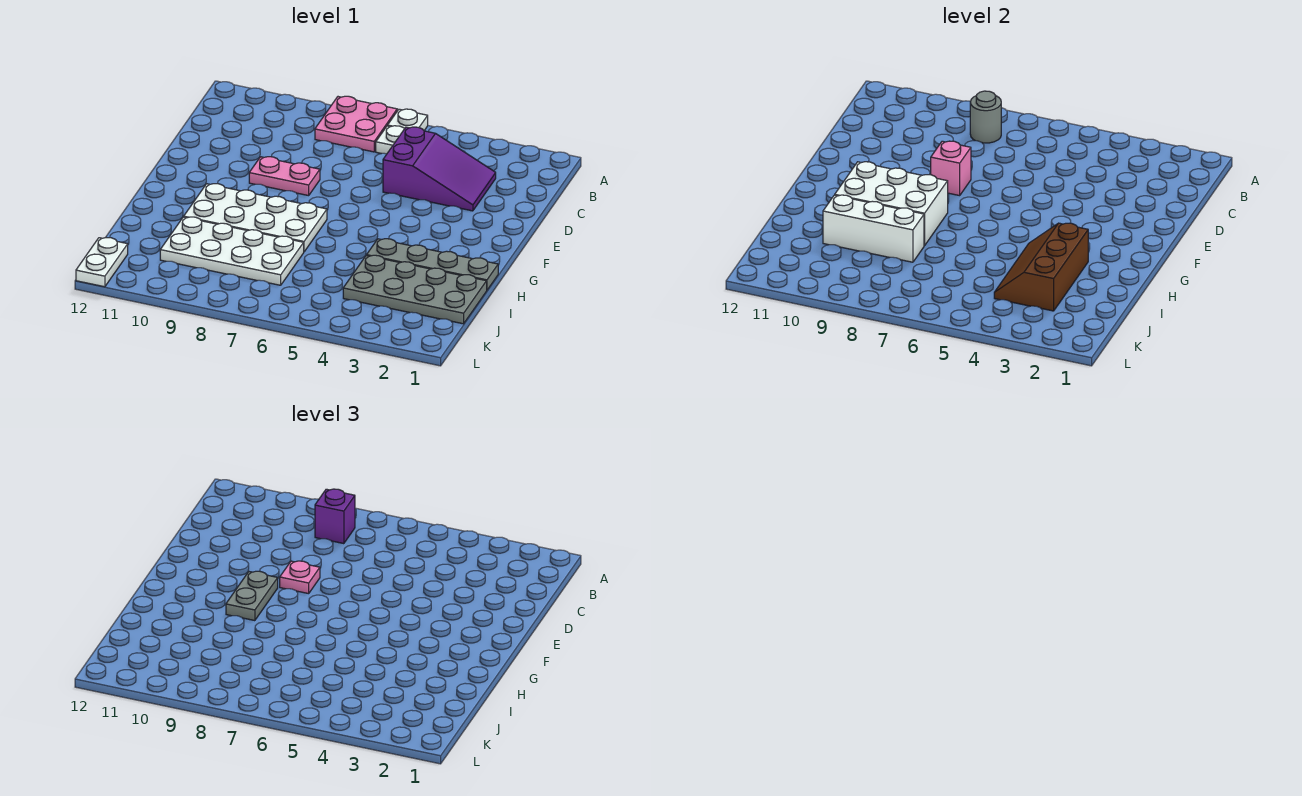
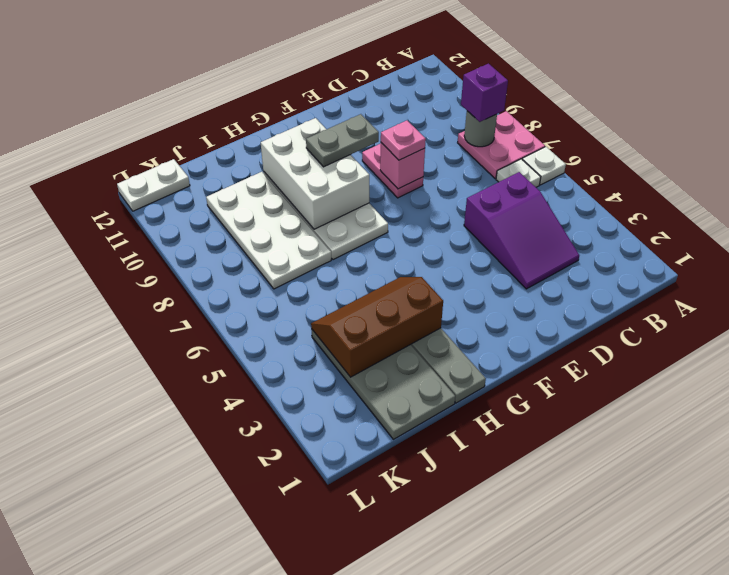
white 1x3 brick [823,195,924,262] -> none

